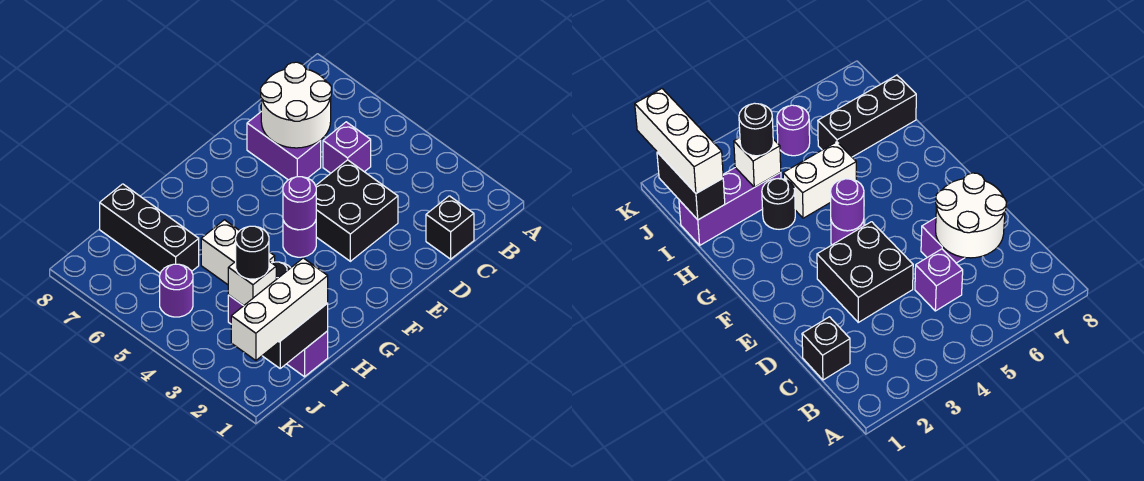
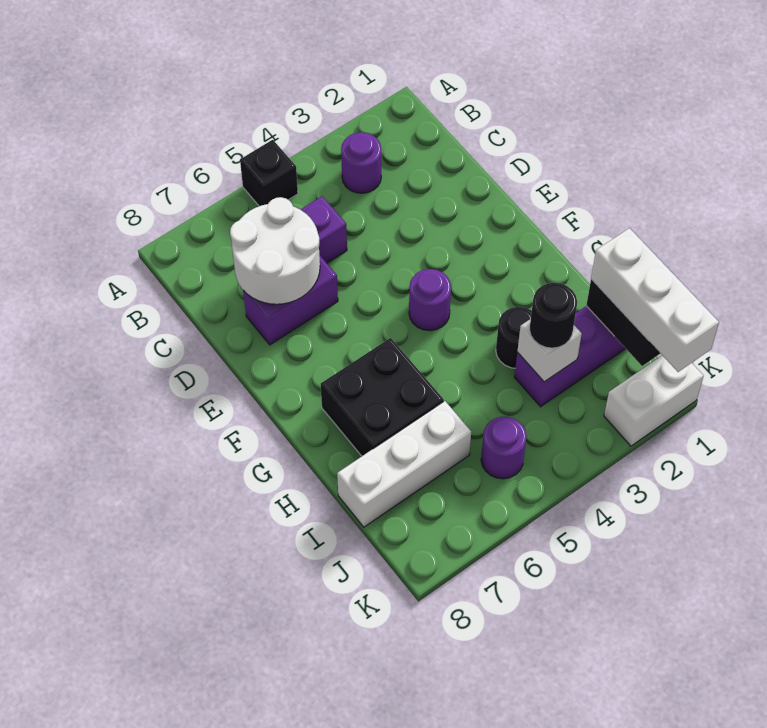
black 1x1 brick [426,196,474,259] -> black 1x1 brick moved to [240,140,298,206]
black 2x2 brick [316,160,398,261] -> black 2x2 brick moved to [321,338,444,456]
purple 1x1 round brick [283,177,316,230] -> purple 1x1 round brick moved to [341,132,381,193]
white 1x2 brick [201,220,275,285] -> white 1x2 brick moved to [604,355,704,446]
black 1x3 brick [100,184,199,273] -> white 1x3 brick [337,401,471,527]

